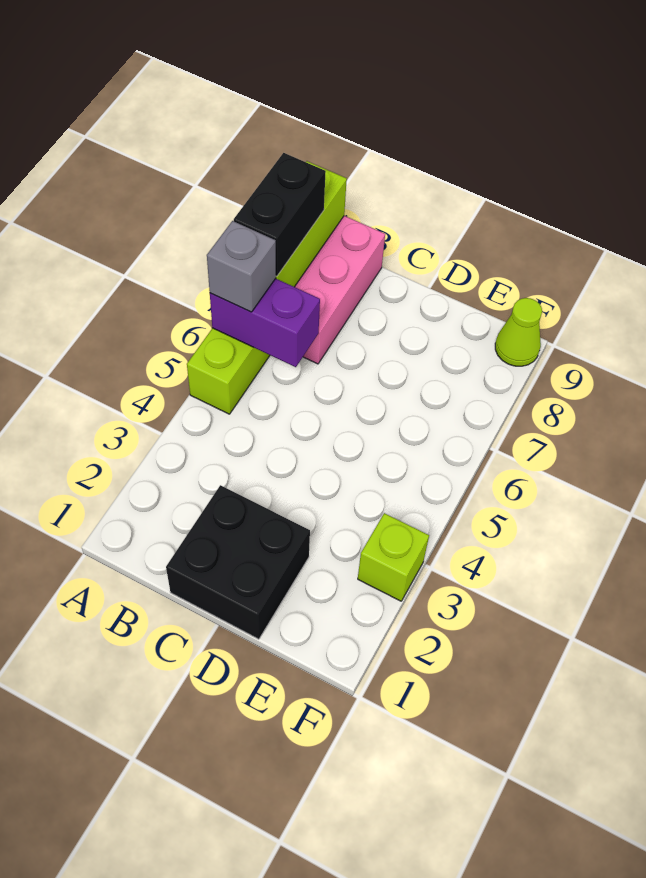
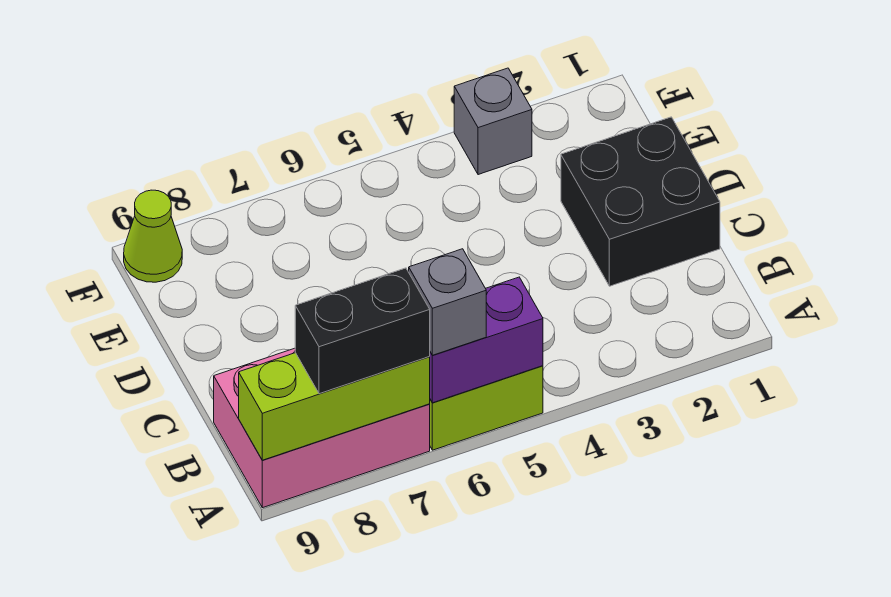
purple 1x2 brick [210,279,320,367] -> purple 1x2 brick turned to [430,277,543,403]
lime 1x1 brick [358,513,429,601] -> grey 1x1 brick [454,68,532,175]

